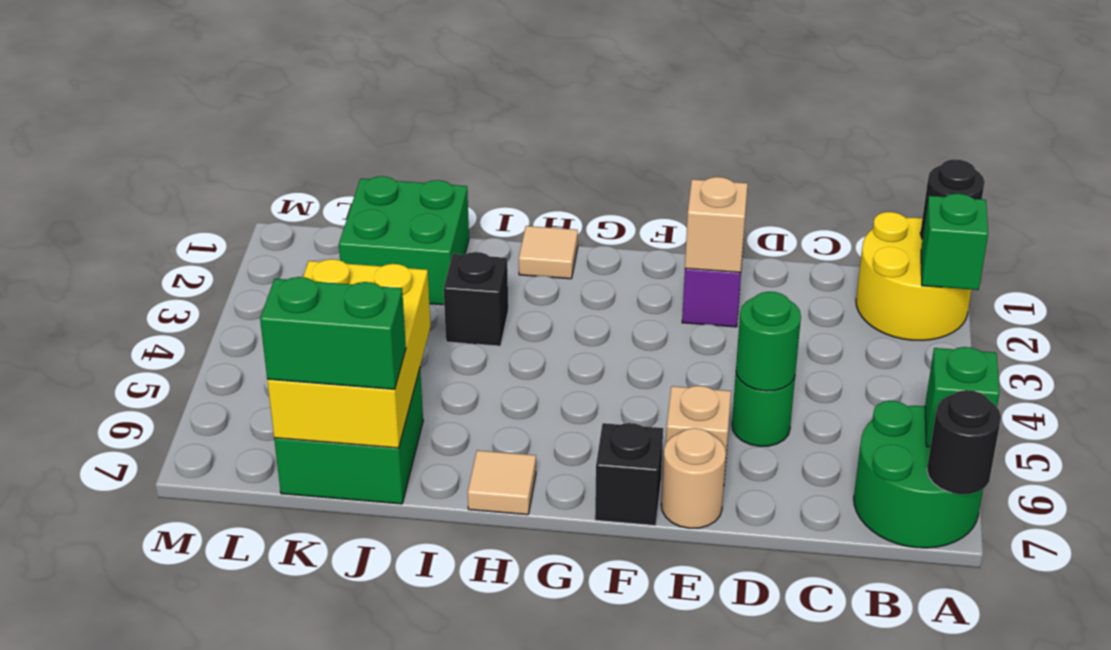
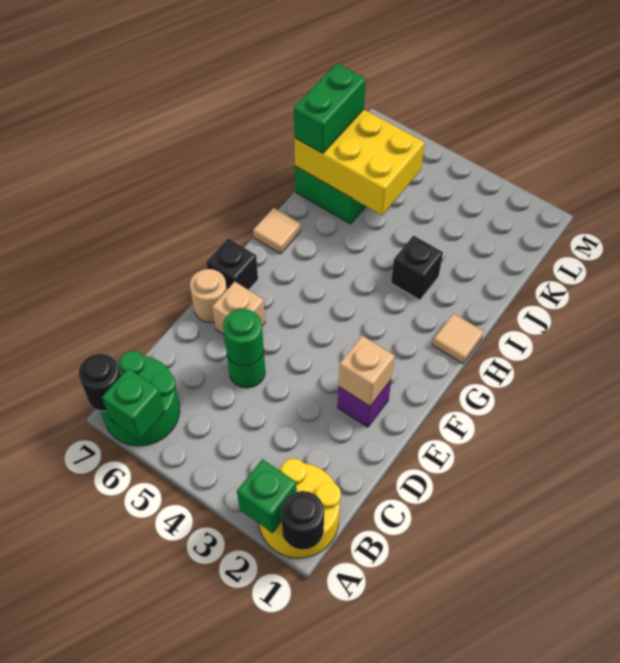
green 2x2 brick [339,176,469,305] -> none

